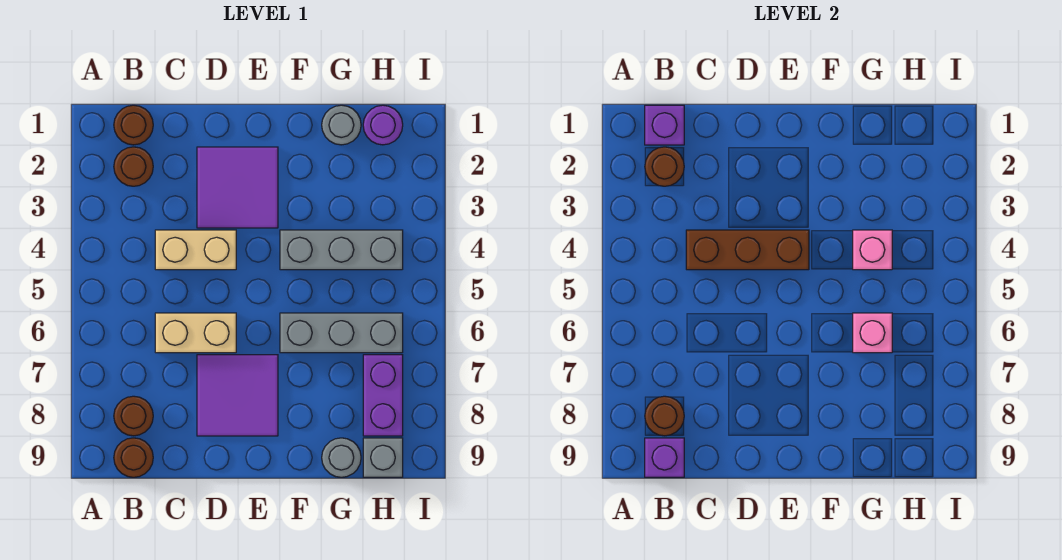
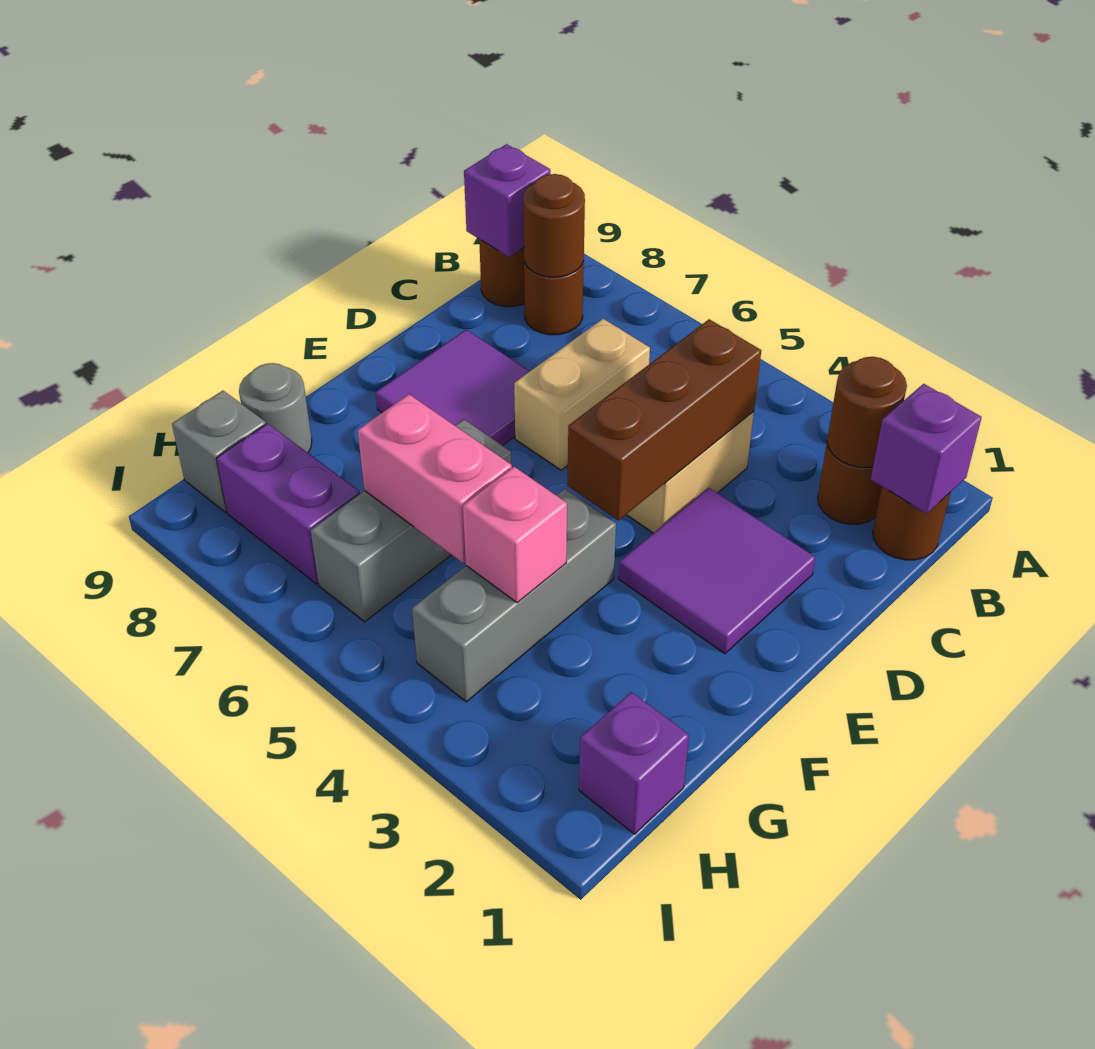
grey 1x1 round brick [322,105,361,145] -> none
pink 1x1 brick [853,313,892,353] -> pink 1x2 brick [358,394,512,563]
purple 1x1 round brick [363,105,403,145] -> purple 1x1 brick [579,692,689,834]

